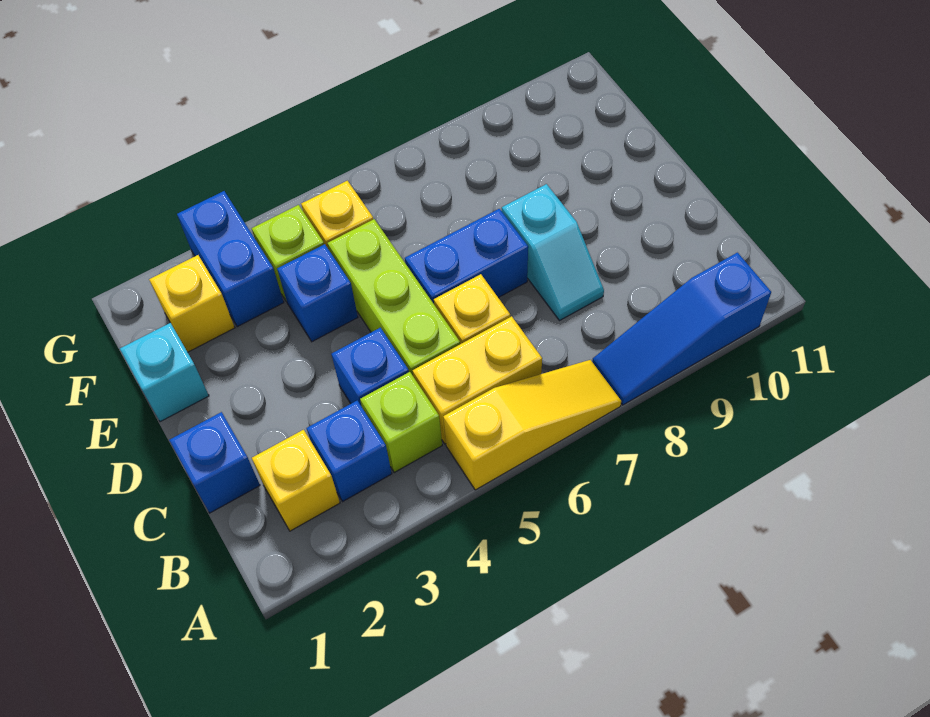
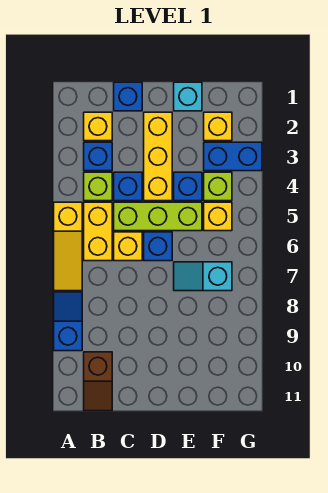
blue 1x3 slope [592,253,771,405] -> blue 1x2 slope [54,292,82,351]
none -> brown 1x2 slope [84,352,112,411]
cyan 1x2 slope [502,184,604,321] -> cyan 1x2 slope moved to [174,262,232,291]
none -> yellow 1x3 brick [144,112,172,201]
blue 1x2 brick [405,209,528,304] -> blue 1x1 brick [144,232,172,261]

